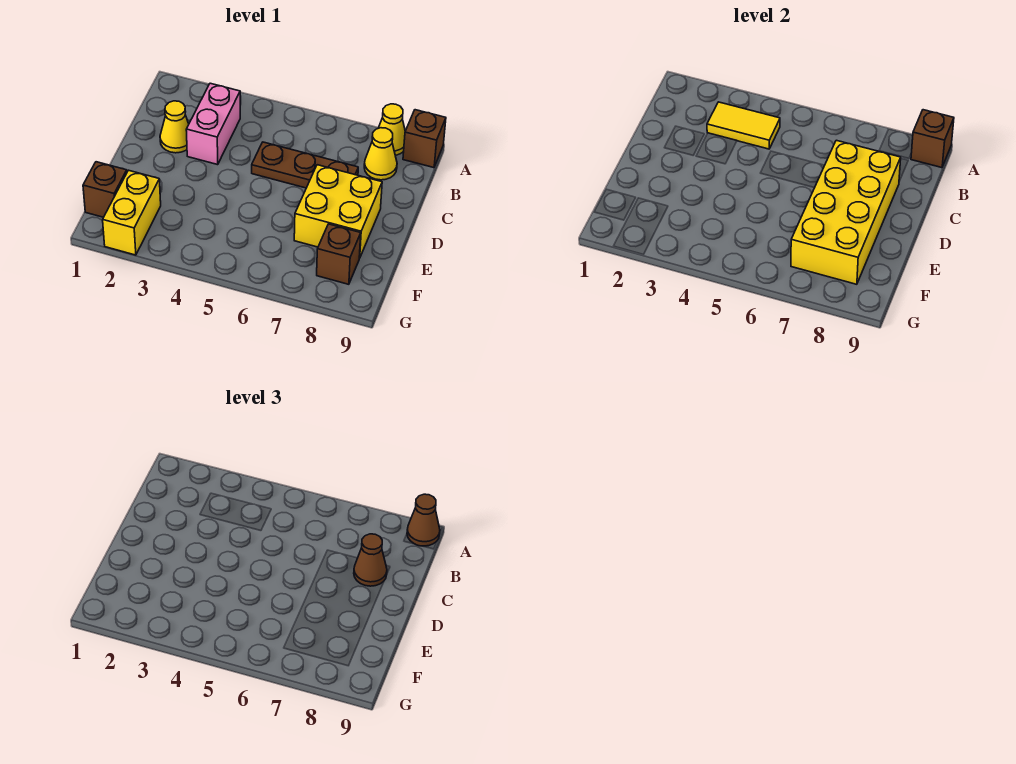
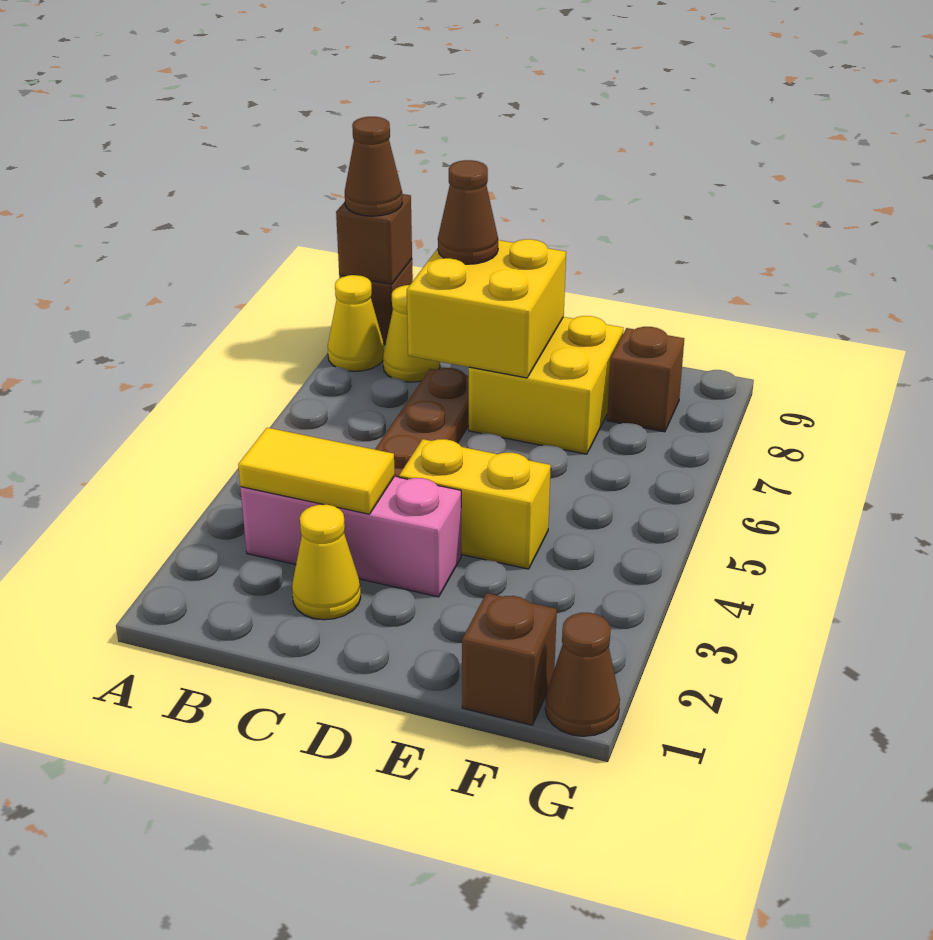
pink 1x2 brick [186,83,240,165] -> pink 1x3 brick [240,476,461,597]
yellow 1x2 tile [707,102,780,149] -> yellow 1x2 tile turned to [238,428,395,514]
yellow 2x4 brick [791,140,901,284] -> yellow 2x2 brick [407,239,566,378]
yellow 1x2 brick [103,170,161,255] -> yellow 1x2 brick moved to [399,439,551,569]
none -> brown 1x1 cone [545,613,620,736]

